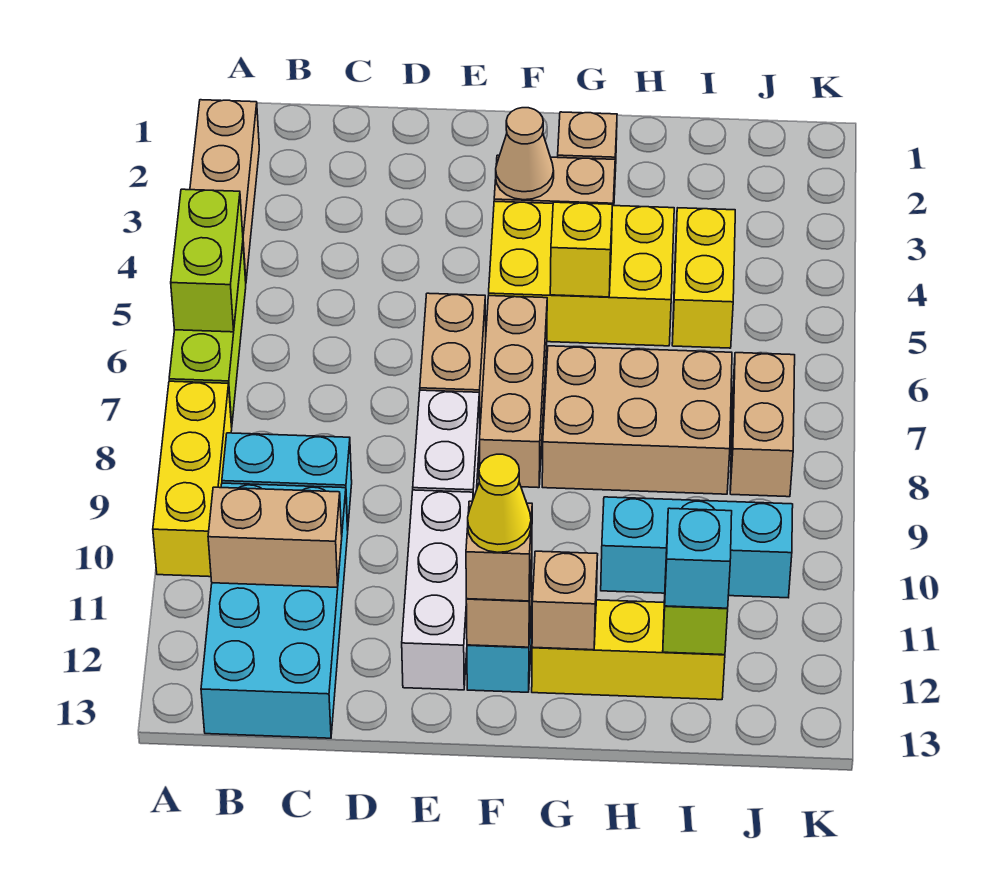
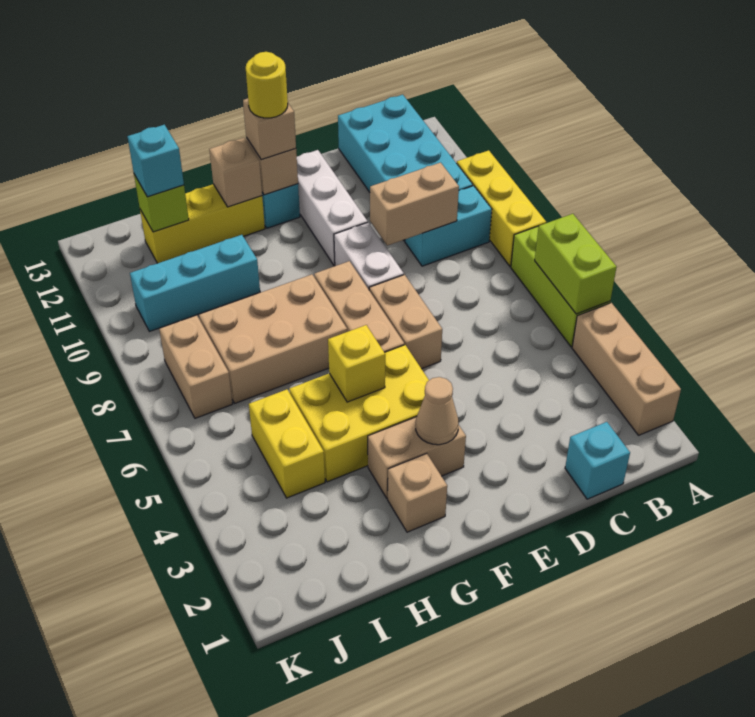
tan 1x2 brick [208,487,342,587] -> tan 1x2 brick moved to [370,163,459,246]
none -> cyan 1x1 brick [565,422,630,499]
yellow 1x1 cone [468,454,531,552] -> yellow 1x1 round brick [246,52,288,118]

